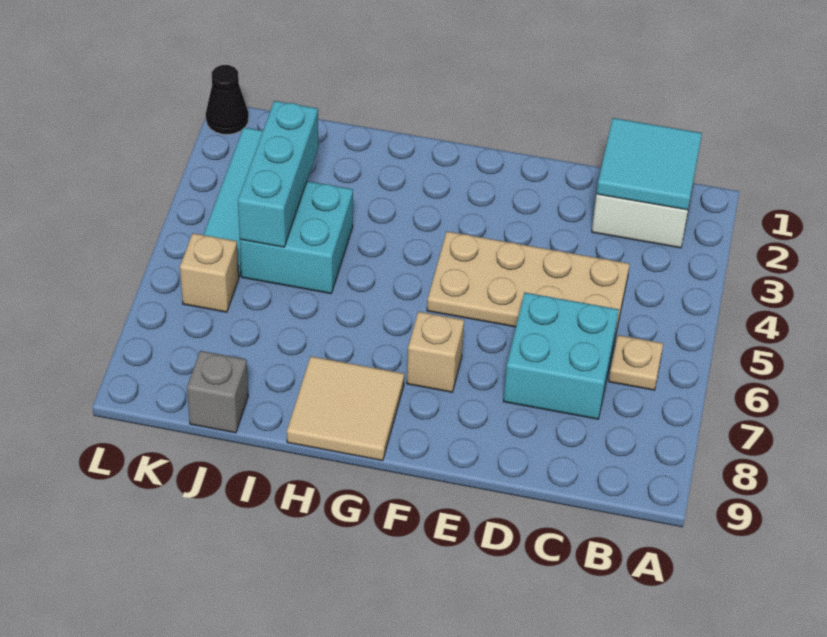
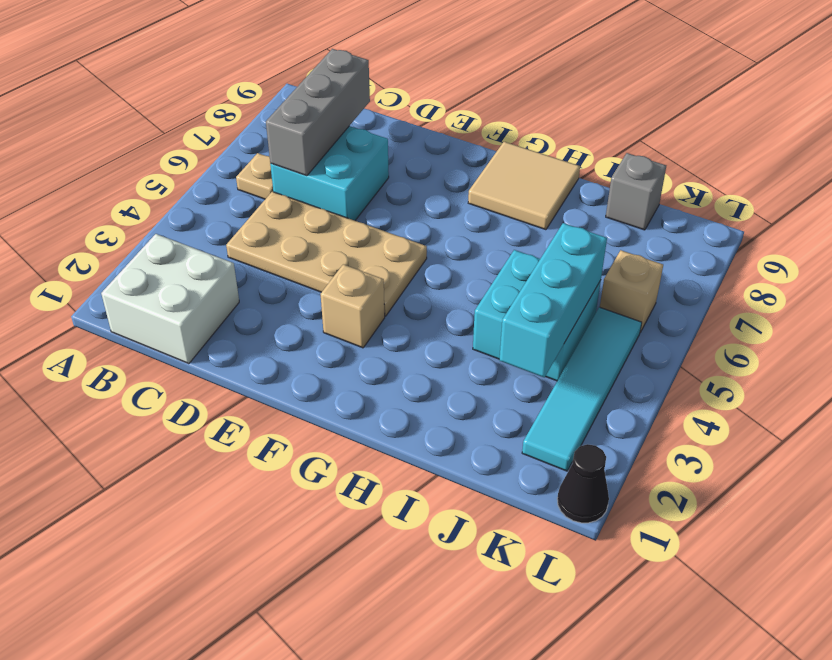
cyan 2x2 tile [597,118,702,210] -> none
none -> grey 1x3 brick [266,49,370,176]
tan 1x1 brick [407,312,464,392] -> tan 1x1 brick moved to [320,264,385,348]

